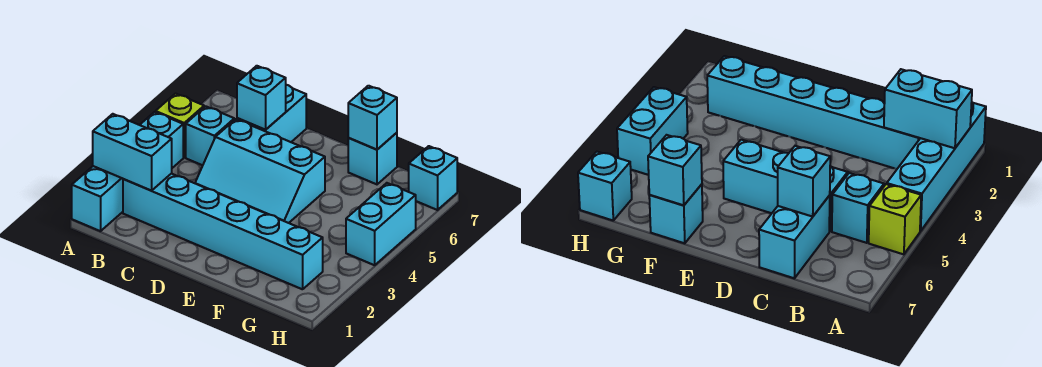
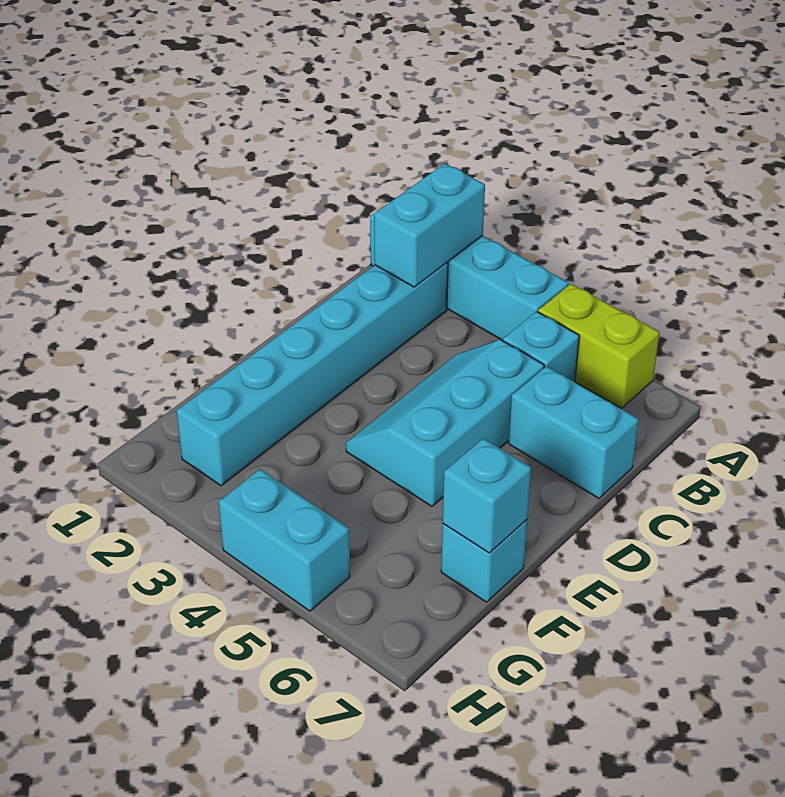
lime 1x1 brick [156,94,204,157] -> lime 1x2 brick [538,284,659,408]
cyan 1x1 brick [237,66,286,130] -> none
cyan 1x1 brick [409,146,457,210] -> none

